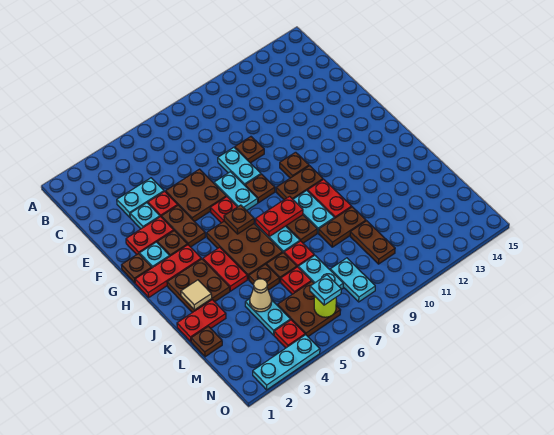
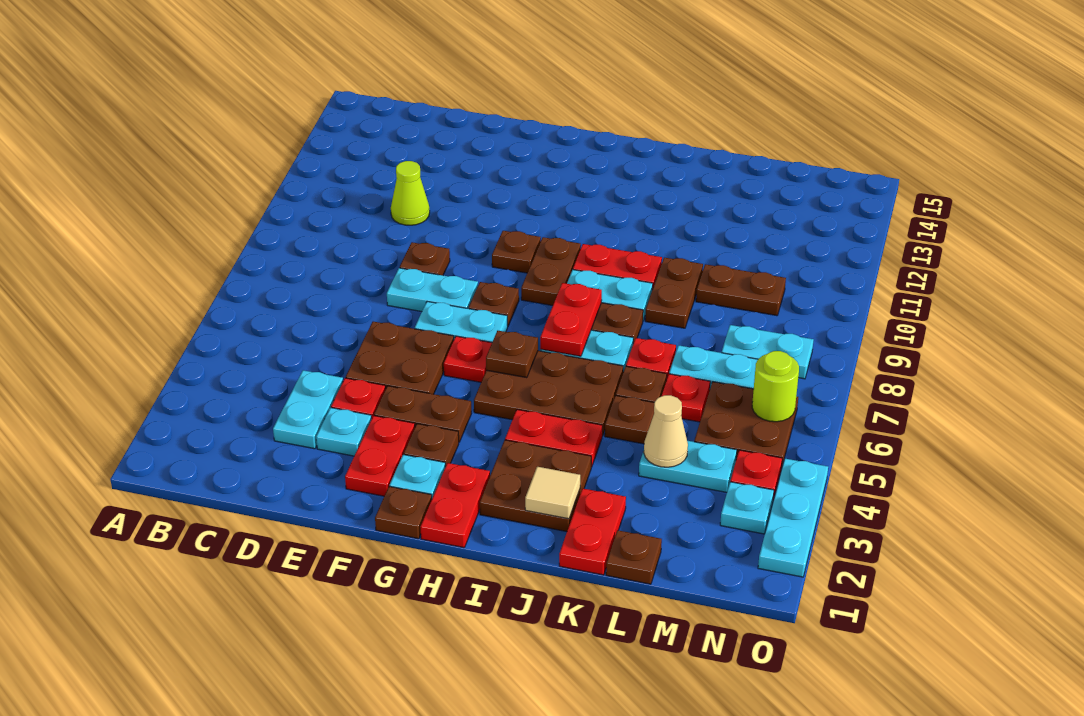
none -> lime 1x1 cone [391,161,430,225]
red 1x3 plate [135,245,201,297] -> red 1x2 plate [421,463,490,548]
cyan 1x1 plate [310,275,341,305] -> cyan 1x1 plate moved to [720,482,774,534]

